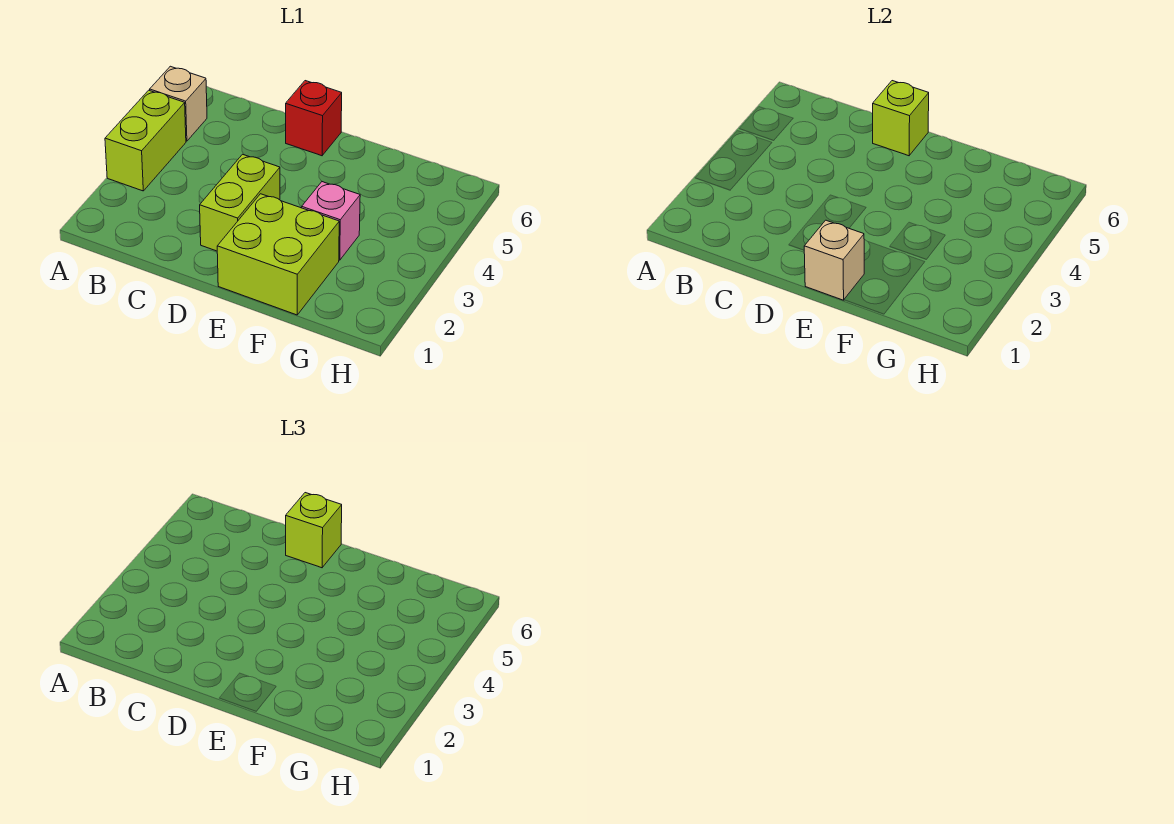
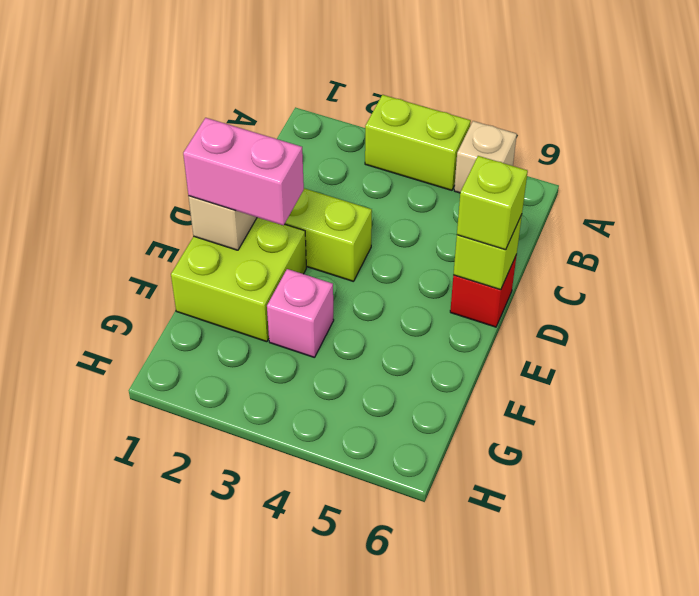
none -> pink 1x2 brick [183,118,304,226]

